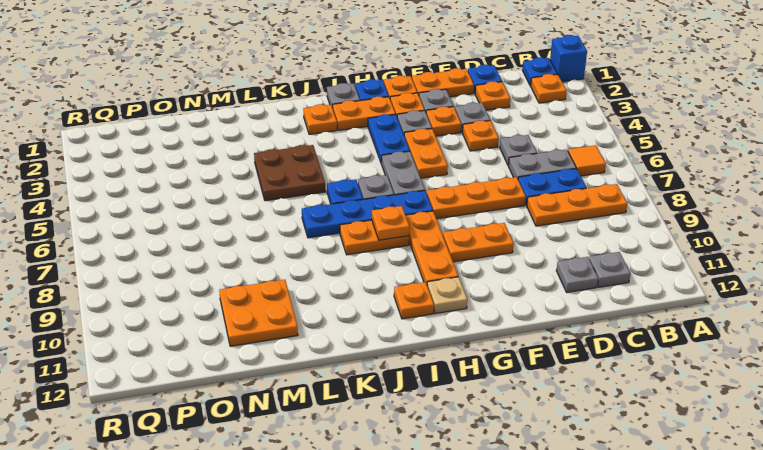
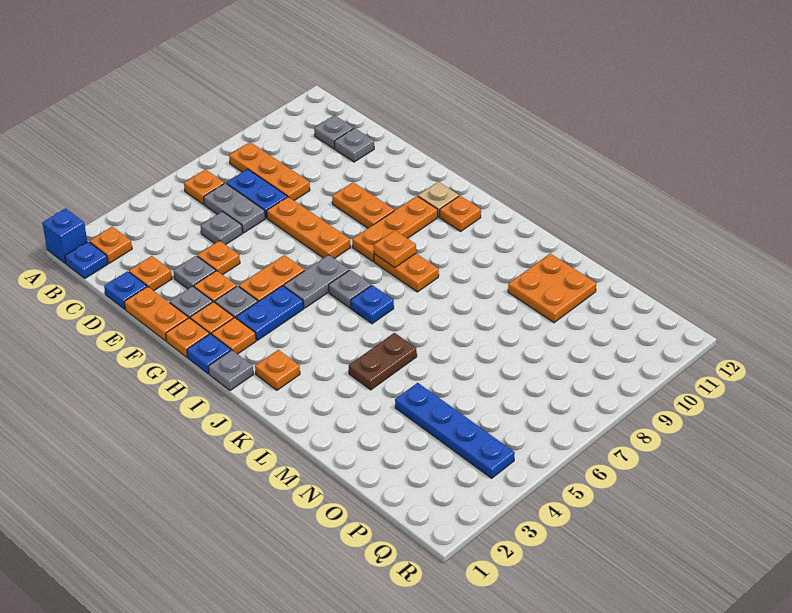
orange 1x1 tile [568,145,606,176] -> orange 1x1 plate [184,169,224,204]
orange 1x2 plate [333,97,395,130] -> orange 1x1 plate [212,318,256,354]
blue 1x4 plate [302,191,433,238] -> blue 1x4 plate moved to [395,383,515,478]
brown 2x2 plate [254,145,325,201] -> brown 1x2 plate [349,333,417,390]

